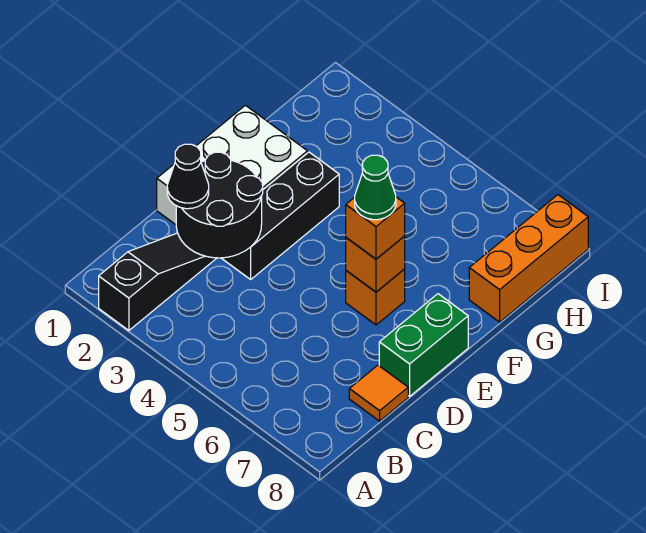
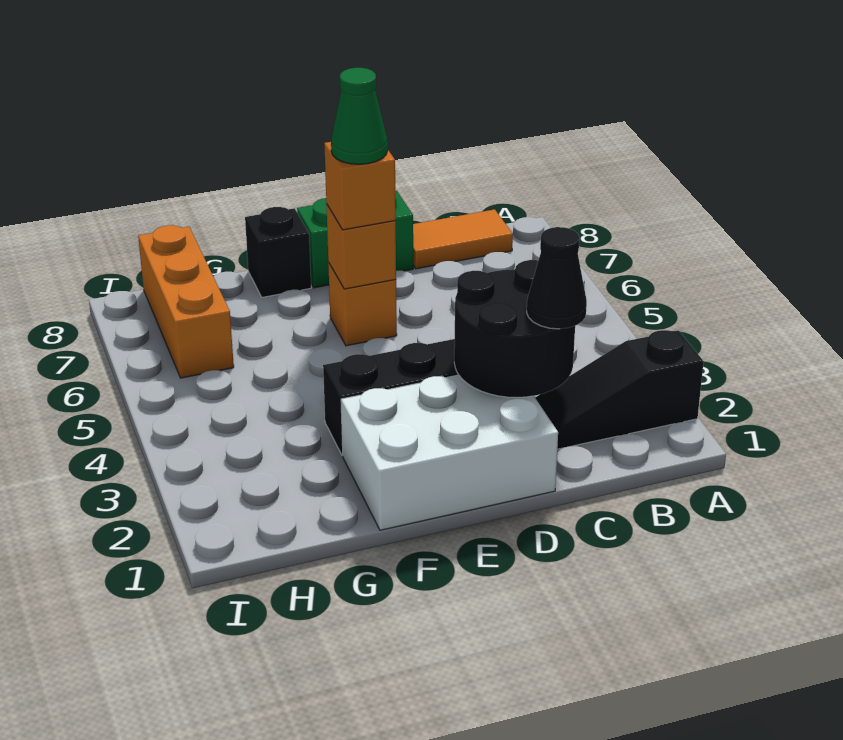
orange 1x1 tile [349,365,408,421] -> orange 1x2 tile [413,209,513,269]
none -> black 1x1 brick [245,207,311,297]
orange 1x3 brick [469,195,588,322] -> orange 1x3 brick turned to [138,225,234,378]

